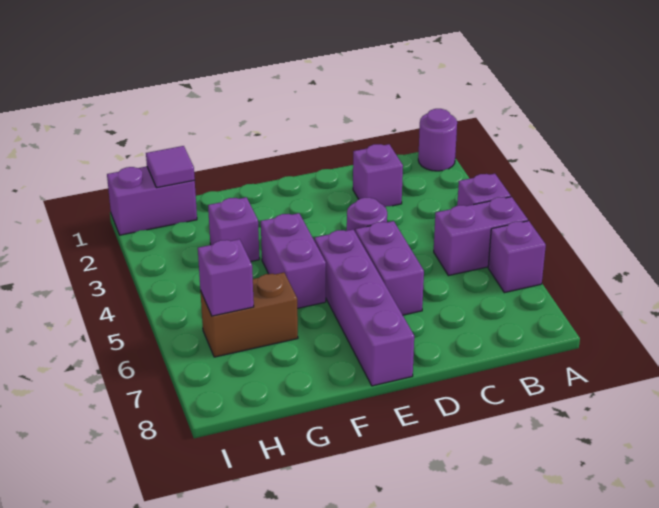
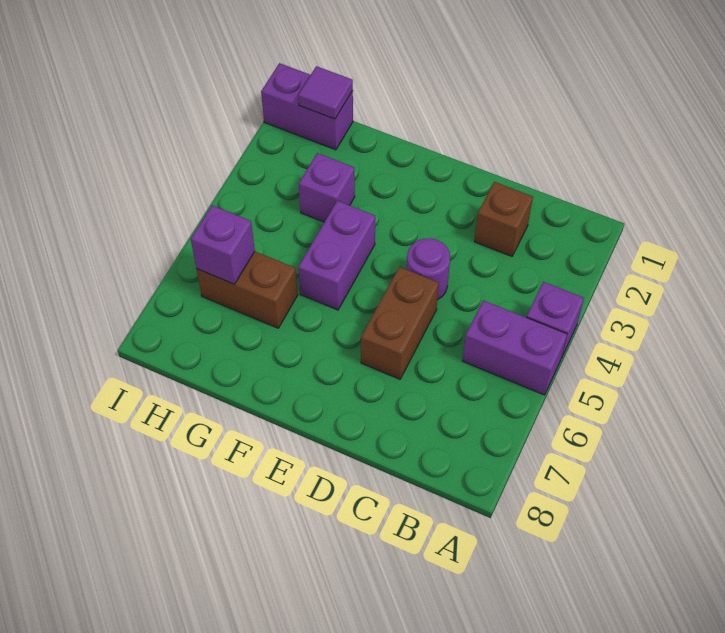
purple 1x1 round brick [418,109,457,171] -> none
purple 1x1 brick [488,221,546,293] -> none
purple 1x1 brick [353,144,403,207] -> brown 1x1 brick [474,182,533,256]
purple 1x2 brick [355,221,424,315] -> brown 1x2 brick [361,267,439,379]
purple 1x4 brick [315,230,414,386] -> none

